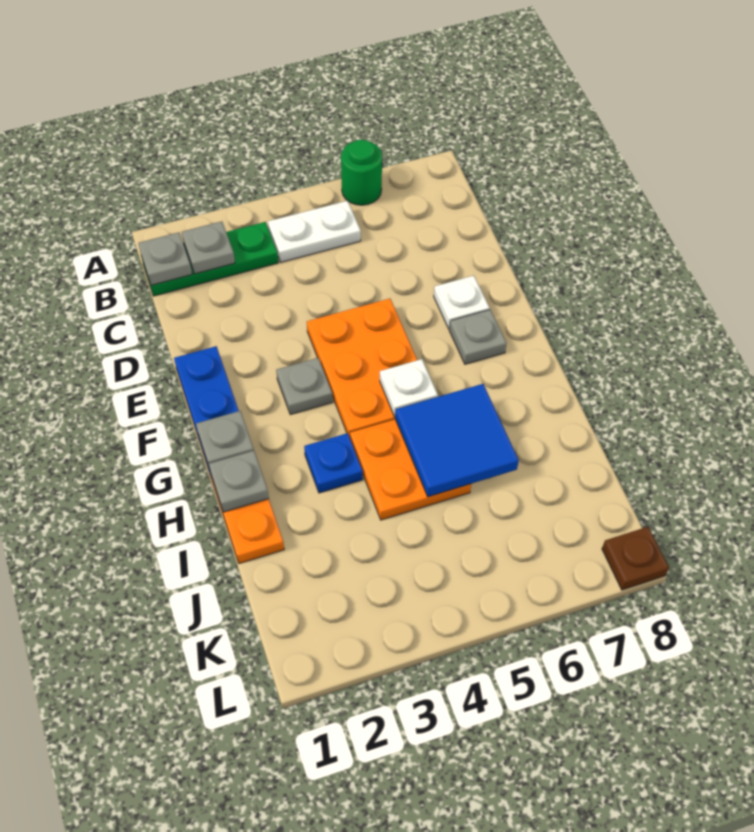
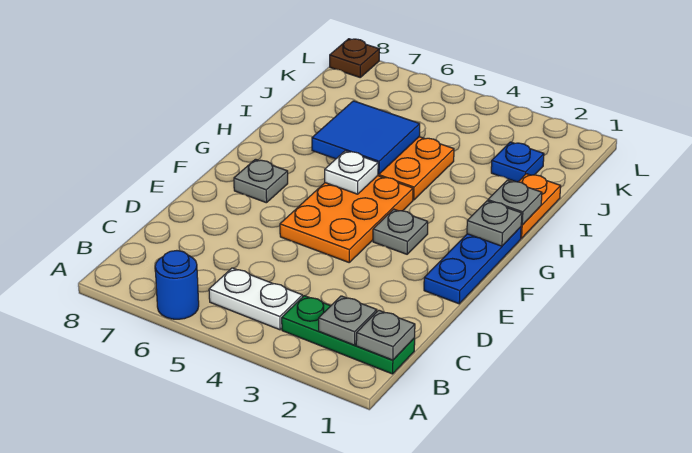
green 1x1 round brick [341,140,382,205] -> blue 1x1 round brick [155,251,199,319]
white 1x1 plate [434,276,490,329] -> none
blue 1x1 plate [304,433,363,493] -> blue 1x1 plate moved to [491,142,544,182]

